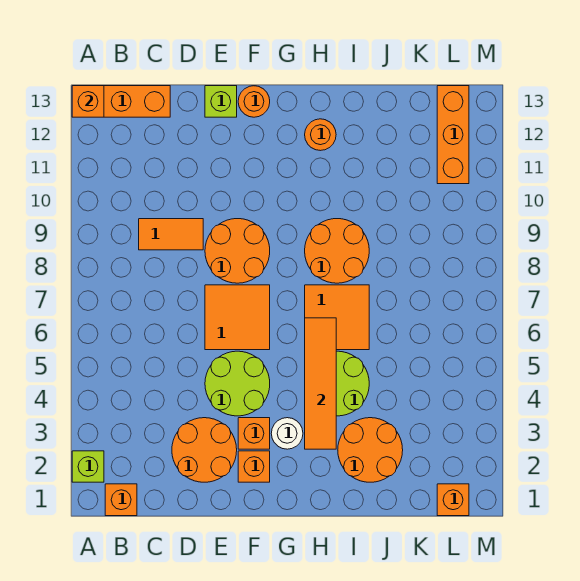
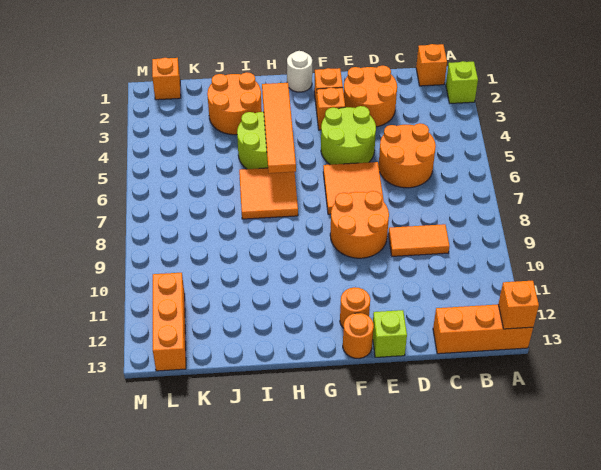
white 1x1 round brick [271,418,303,449] -> white 1x1 round brick moved to [287,51,312,92]
orange 2x2 round brick [305,219,369,283] -> orange 2x2 round brick moved to [379,123,436,188]
orange 1x1 round brick [305,119,336,151] -> orange 1x1 round brick moved to [340,287,370,328]

